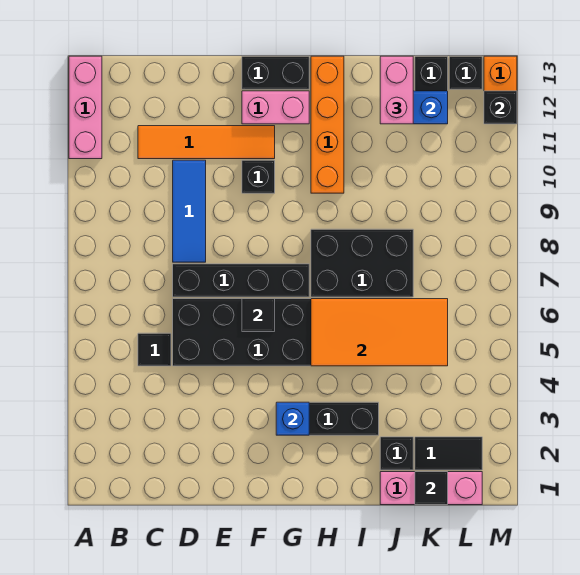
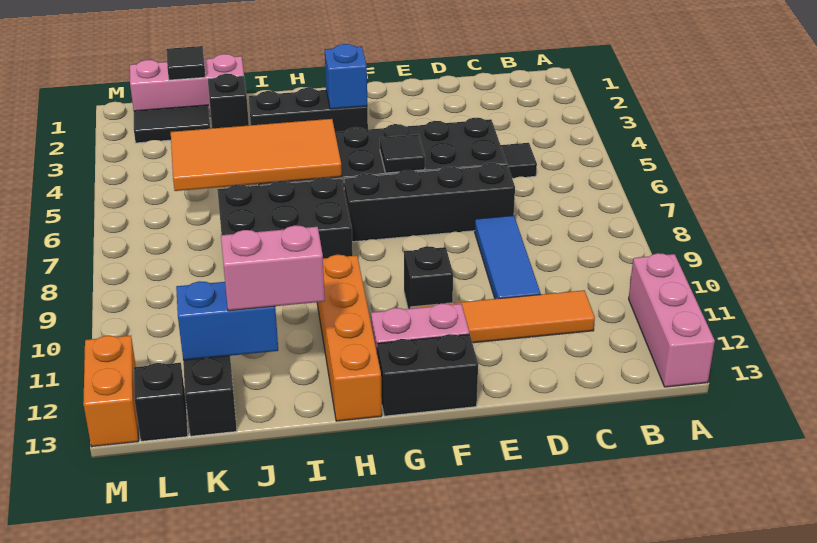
pink 1x2 brick [380,56,413,124] -> pink 1x2 brick turned to [221,225,325,311]
black 1x1 brick [484,91,517,124] -> none

